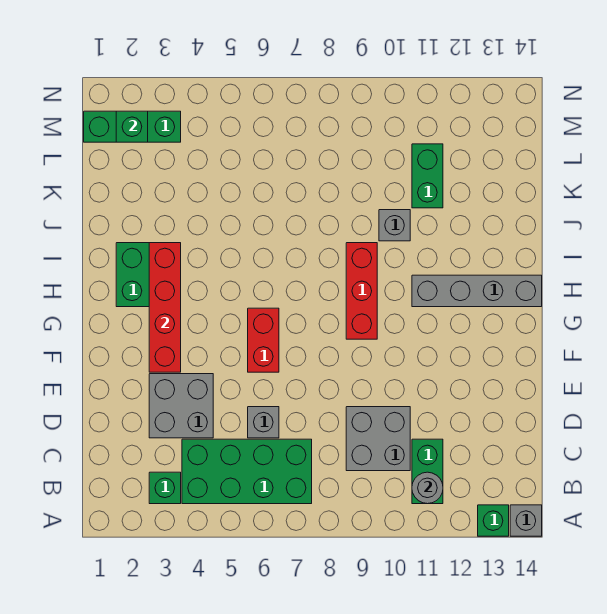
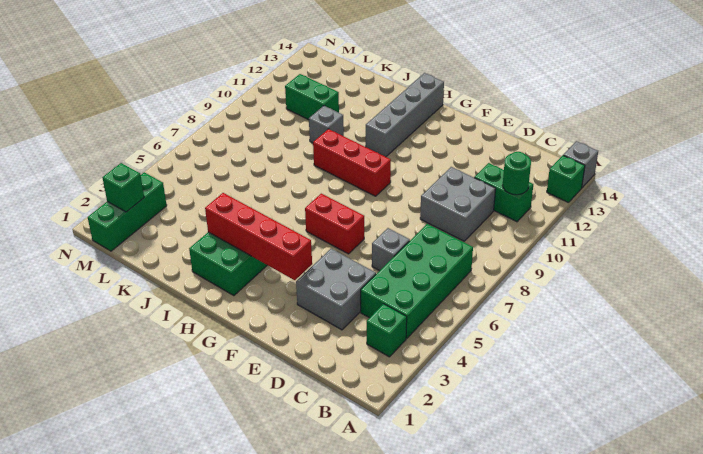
grey 1x1 round brick [412,472,443,504] -> green 1x1 round brick [503,152,531,195]

